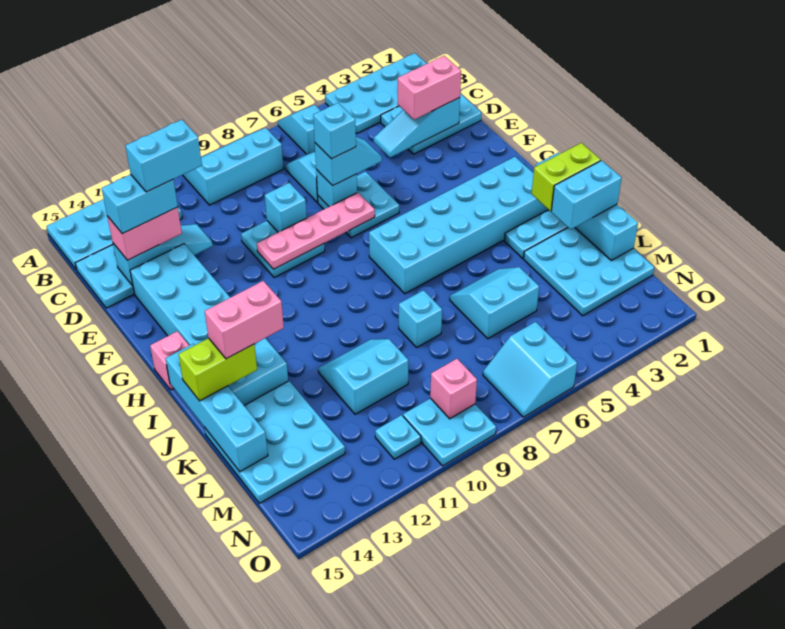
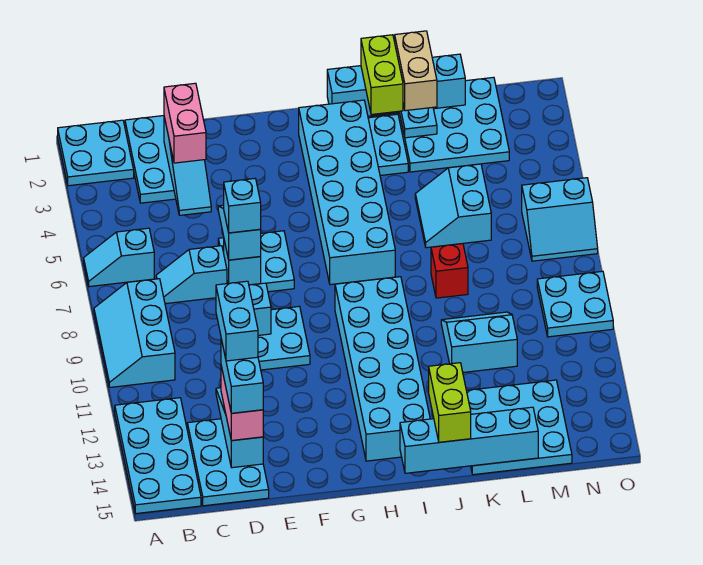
cyan 2x4 plate [325,53,427,133] -> cyan 2x2 plate [58,120,134,186]
cyan 2x6 brick [130,244,288,405] -> cyan 2x6 brick turned to [335,277,430,461]
pink 1x4 plate [257,193,375,269] -> none
pink 1x1 brick [150,331,189,390] -> none
pink 1x2 brick [205,281,284,359] -> none
cyan 1x2 brick [551,160,621,230] -> tan 1x2 brick [395,31,437,111]
cyan 1x1 brick [399,290,442,347] -> red 1x1 brick [431,244,468,298]
cyan 2x2 slope [318,339,408,414] -> cyan 2x2 slope turned to [441,312,517,372]
pink 1x1 brick [430,359,477,419] -> none
cyan 1x1 plate [375,415,421,459] -> cyan 1x1 plate moved to [400,105,437,138]

